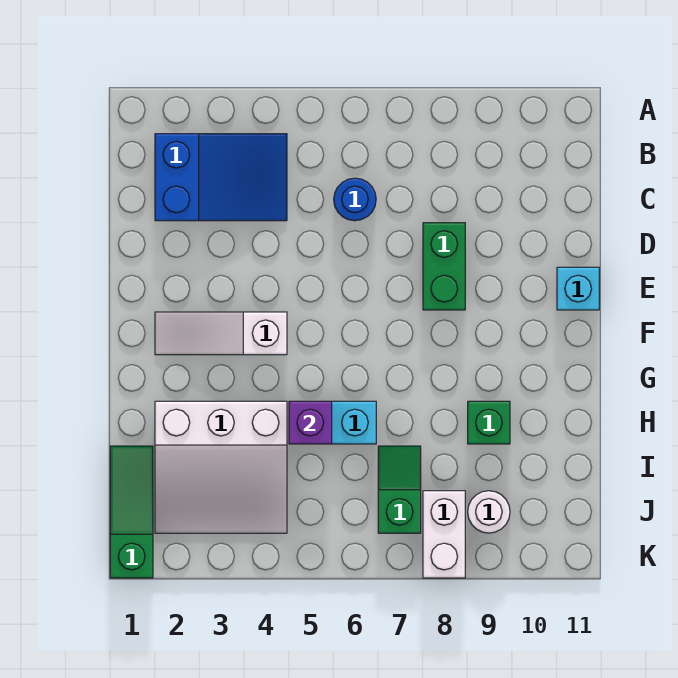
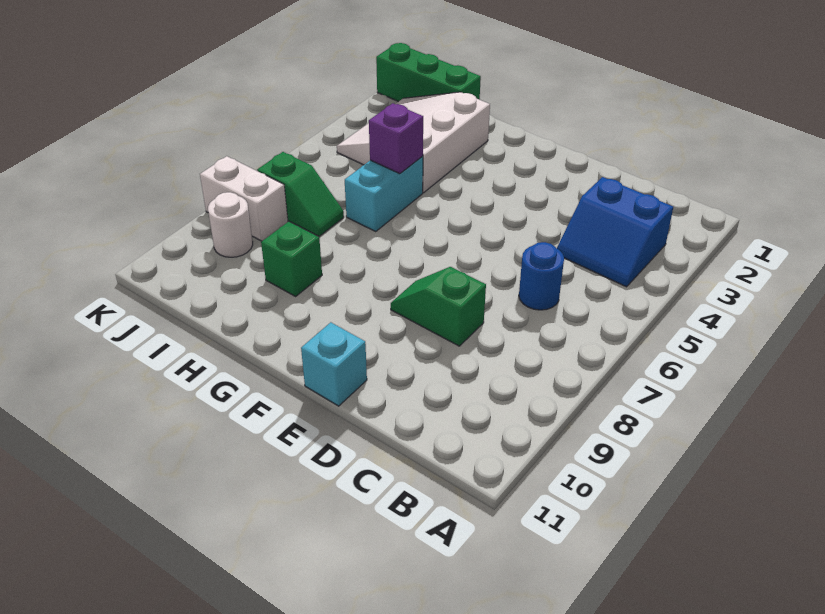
blue 2x3 slope [155,134,287,221] -> blue 2x2 slope [557,177,673,287]
green 1x2 brick [423,223,465,310] -> green 1x2 slope [391,267,486,346]
white 1x3 slope [155,312,287,355] -> none
green 1x3 slope [110,446,153,578] -> green 1x3 brick [376,43,481,102]

